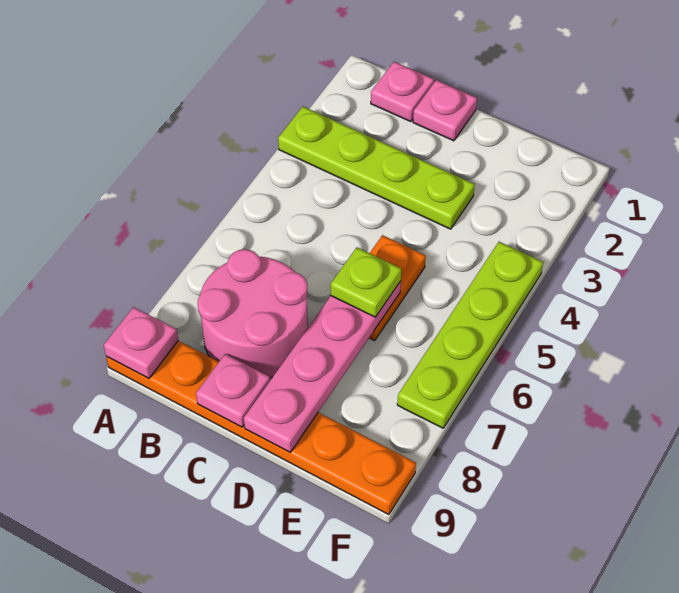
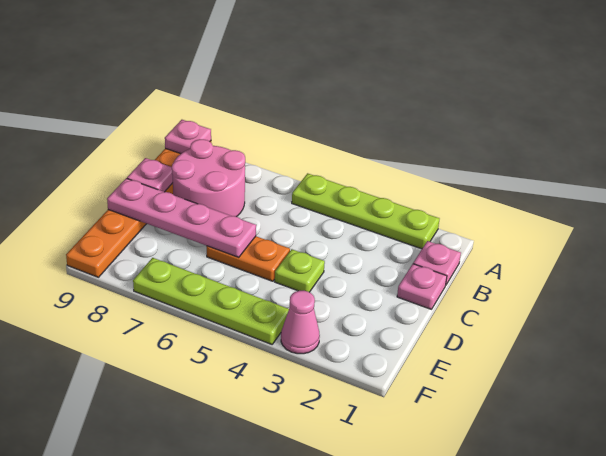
lime 1x4 plate [278,107,475,229] -> lime 1x4 plate turned to [292,173,440,249]
lime 1x1 plate [331,248,401,317] -> lime 1x1 plate moved to [275,249,325,292]
none -> pink 1x1 cone [281,291,320,354]

